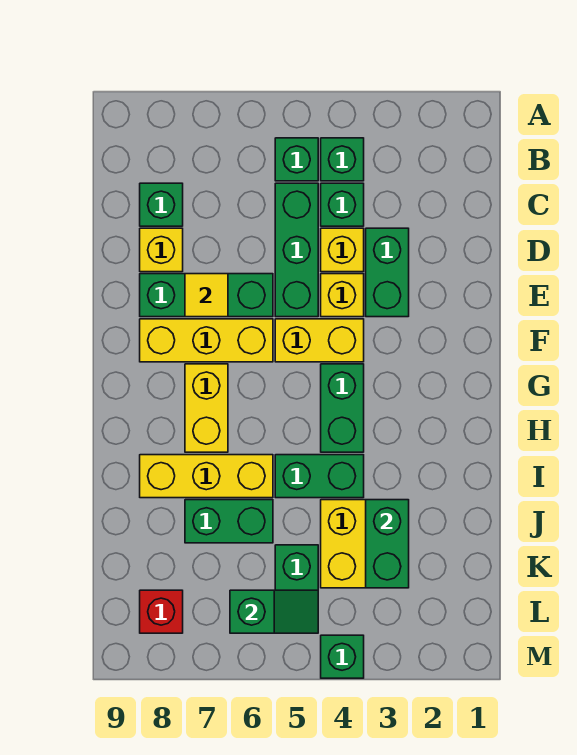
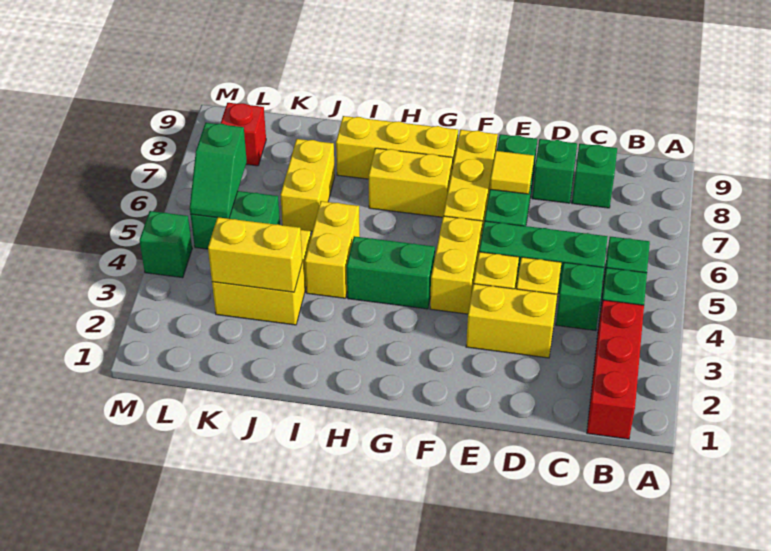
none -> red 1x3 brick [587,300,644,439]
green 1x2 brick [366,228,409,317] -> yellow 1x2 brick [466,284,557,358]
yellow 1x1 brick [140,228,183,272] -> green 1x1 brick [532,139,577,203]
green 1x2 brick [275,455,364,498] -> yellow 1x2 brick [305,201,360,298]
yellow 1x3 brick [140,455,273,498] -> yellow 1x3 brick turned to [336,116,458,179]
green 1x2 brick [366,500,409,588] -> yellow 1x2 brick [208,217,302,292]
green 1x2 brick [185,500,273,543] -> yellow 1x2 brick [280,139,335,231]

